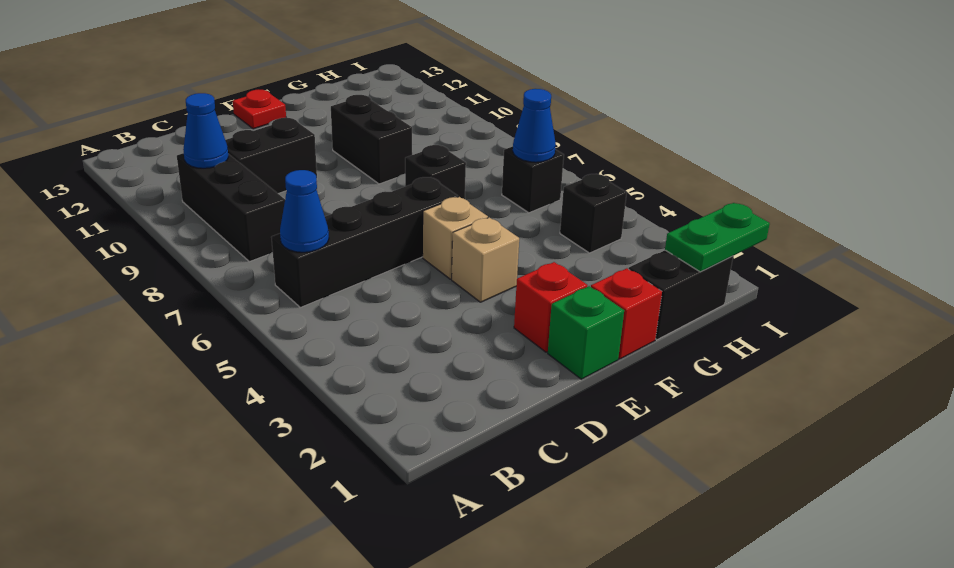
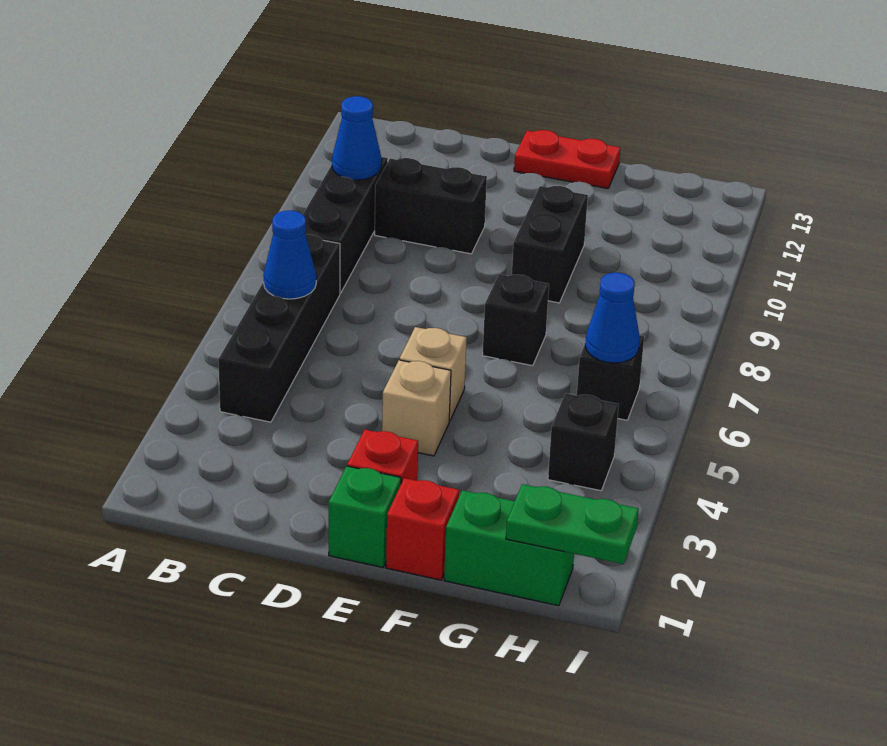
black 1x4 brick [271,177,458,307] -> black 1x4 brick turned to [218,234,340,422]
red 1x1 plate [233,89,286,129] -> red 1x2 plate [514,130,620,188]
black 1x2 brick [629,250,733,340] -> green 1x2 brick [444,490,574,606]

